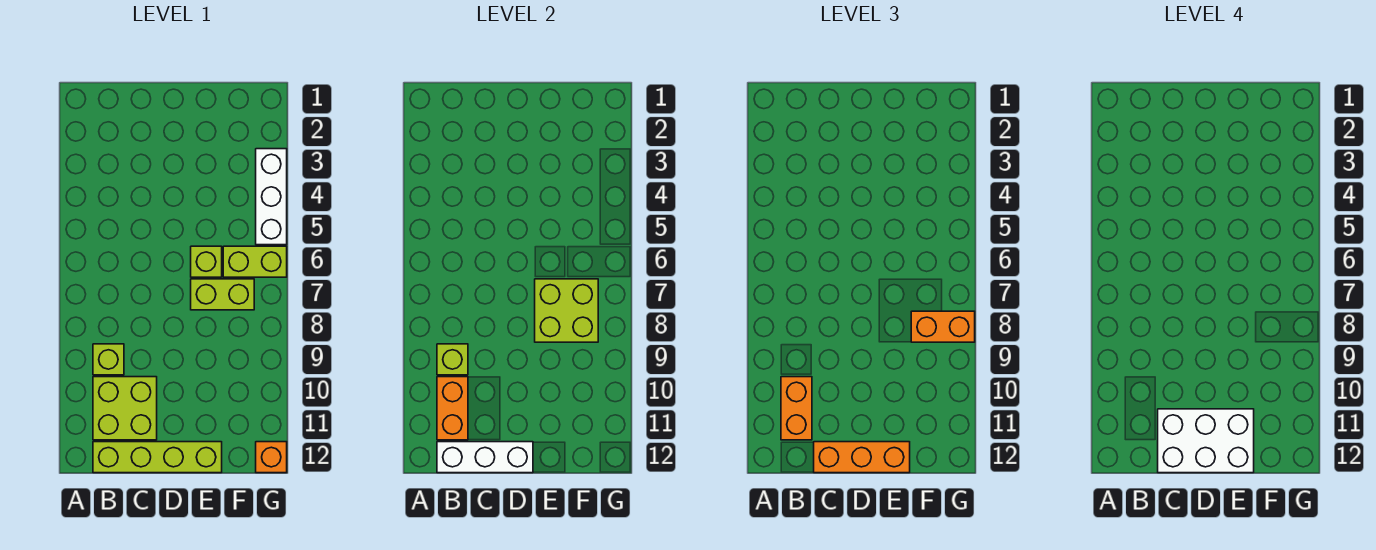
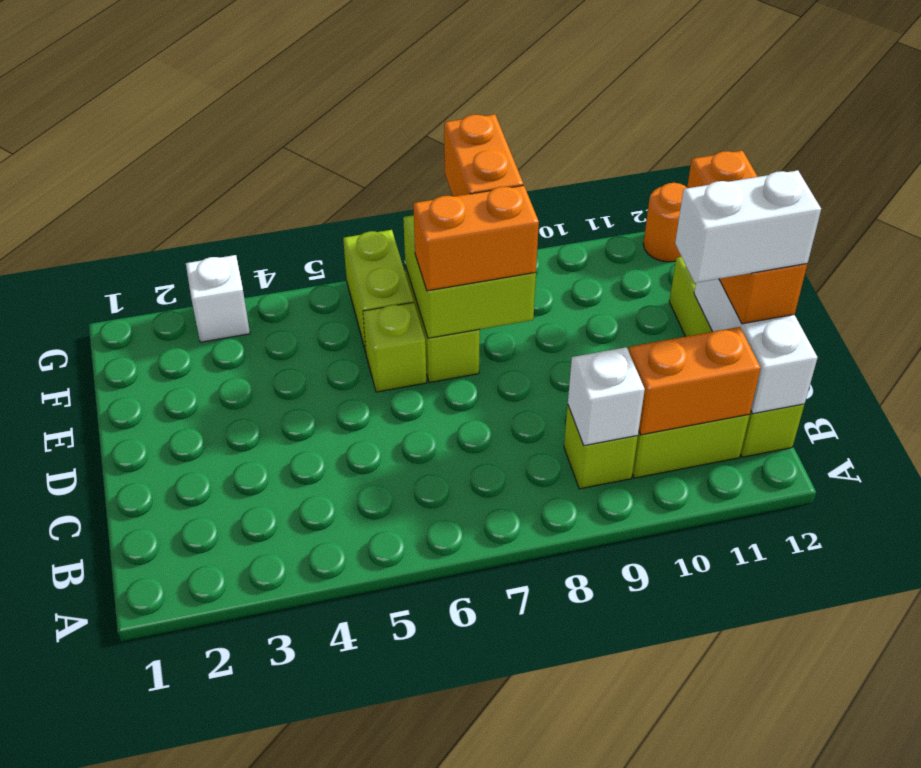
lime 1x1 brick [437,344,468,375] -> white 1x1 brick [568,347,645,446]
orange 1x2 brick [781,377,812,440] -> orange 1x2 brick moved to [413,185,539,291]
white 2x3 brick [1158,409,1254,473] -> white 1x2 brick [675,170,821,283]
white 1x3 brick [256,149,287,245] -> white 1x1 brick [186,255,250,342]
orange 1x1 brick [256,442,287,473] -> orange 1x1 round brick [643,183,687,262]

